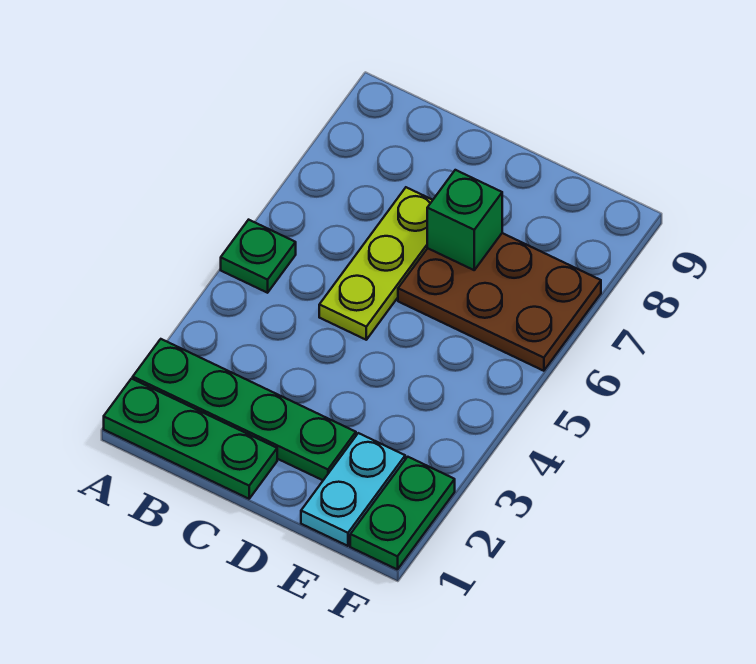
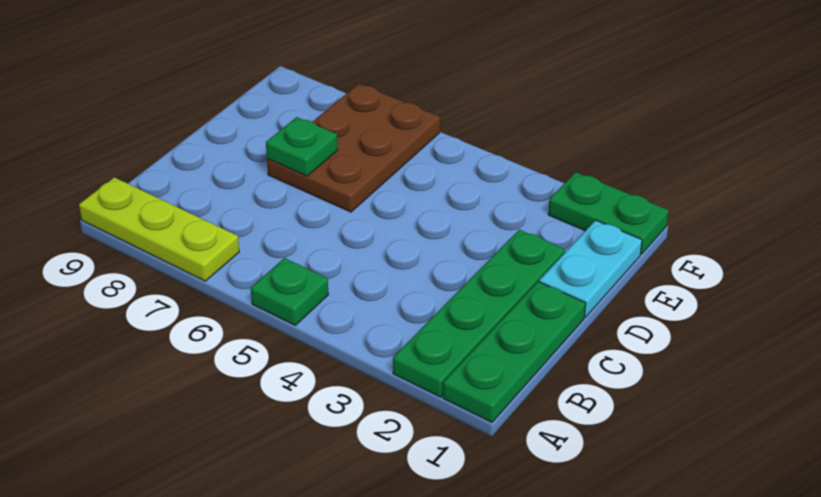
lime 1x3 plate [319,187,433,340] -> lime 1x3 plate moved to [79,177,239,281]
green 1x1 brick [427,170,502,270] -> green 1x1 plate [266,117,338,176]
cyan 1x2 plate [301,433,405,546] -> cyan 1x2 plate turned to [539,220,642,317]

